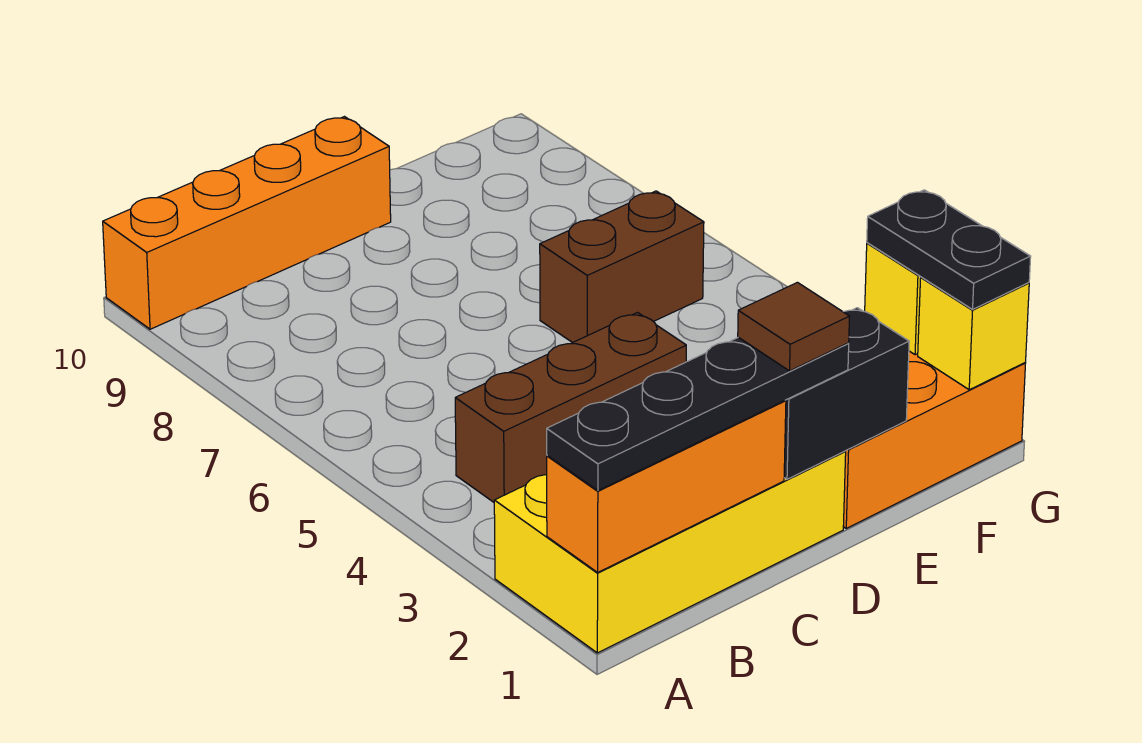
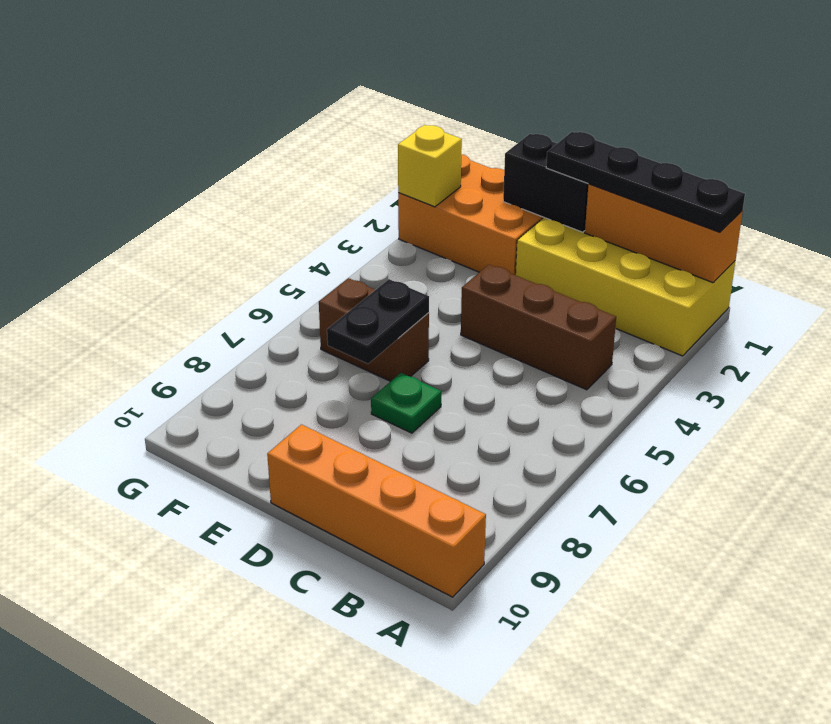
brown 1x1 tile [738,282,850,371] -> none
none -> green 1x1 plate [371,373,441,433]
yellow 1x1 brick [918,277,1029,390] -> none
black 1x2 plate [867,190,1031,309] -> black 1x2 plate moved to [327,279,429,364]

